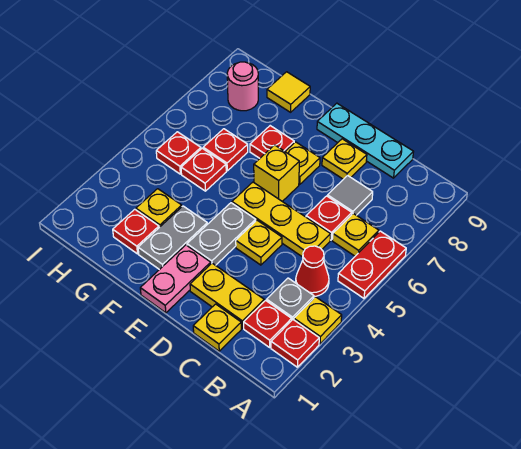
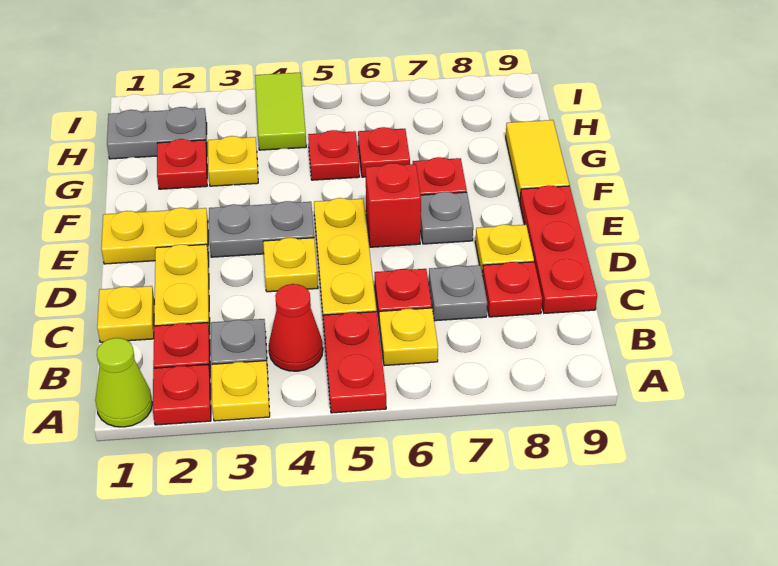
none -> lime 1x1 cone [95,338,153,427]
red 1x2 plate [338,231,406,298] -> red 1x2 plate turned to [323,312,386,413]
grey 1x1 tile [327,176,373,215] -> grey 1x1 plate [429,265,487,321]
cyan 1x3 plate [317,103,413,178] -> red 1x3 plate [520,185,597,313]
pink 1x2 plate [140,245,211,313] -> yellow 1x2 plate [101,208,209,264]
yellow 1x1 brick [254,145,299,201] -> red 1x1 brick [366,163,421,247]
yellow 1x1 plate [285,142,320,184] -> grey 1x1 plate [421,192,473,244]
grey 1x2 plate [138,206,207,270] -> grey 1x2 plate moved to [107,107,207,159]
yellow 1x1 tile [267,72,310,112] -> yellow 1x2 tile [506,120,569,201]
none -> lime 1x2 tile [255,73,306,150]
red 1x1 plate [156,132,201,174] -> red 1x1 plate moved to [482,262,542,317]
pink 1x1 round brick [227,62,258,111] -> none

